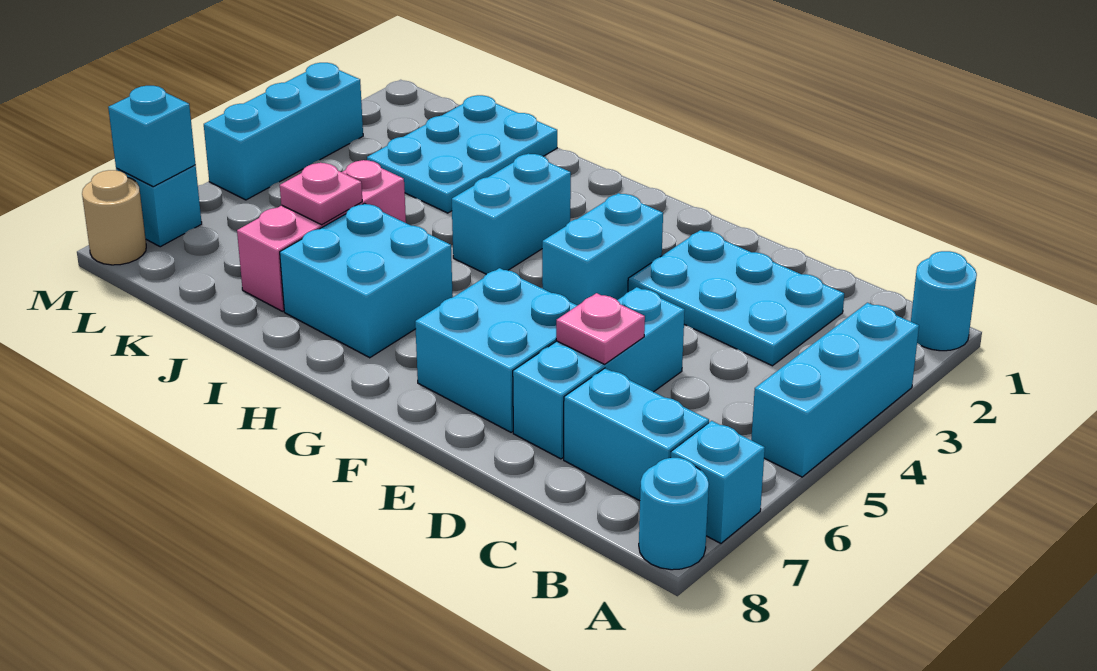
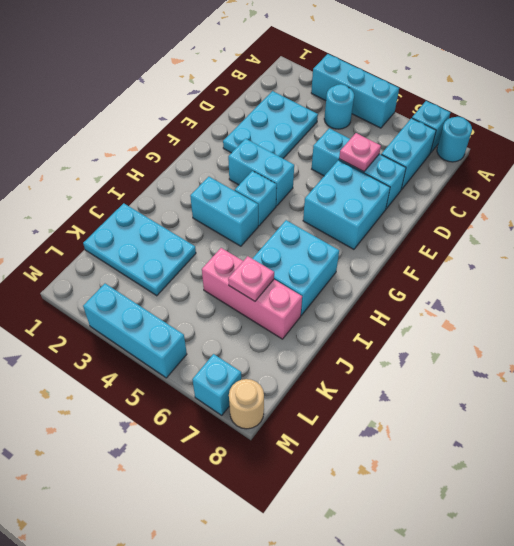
cyan 1x1 round brick [911,251,977,351] -> cyan 1x1 round brick moved to [324,84,354,129]
cyan 1x1 brick [108,86,196,187] -> cyan 1x1 brick moved to [235,171,277,226]

